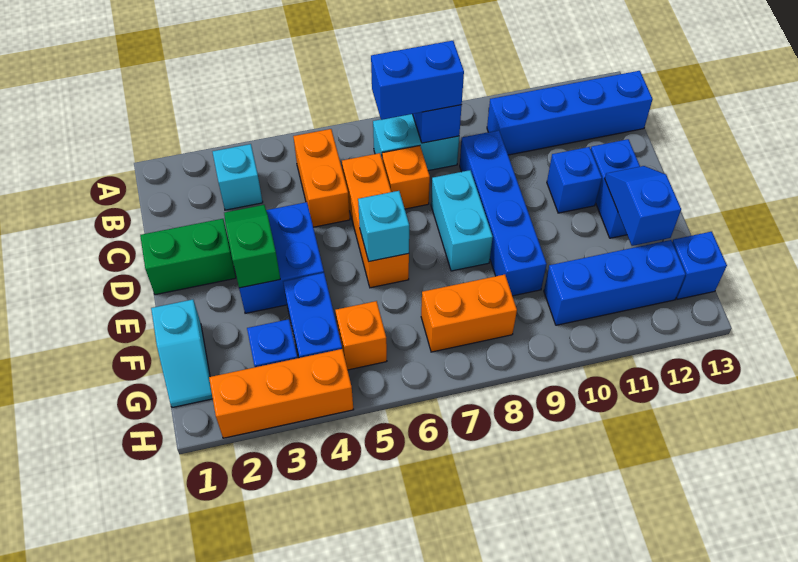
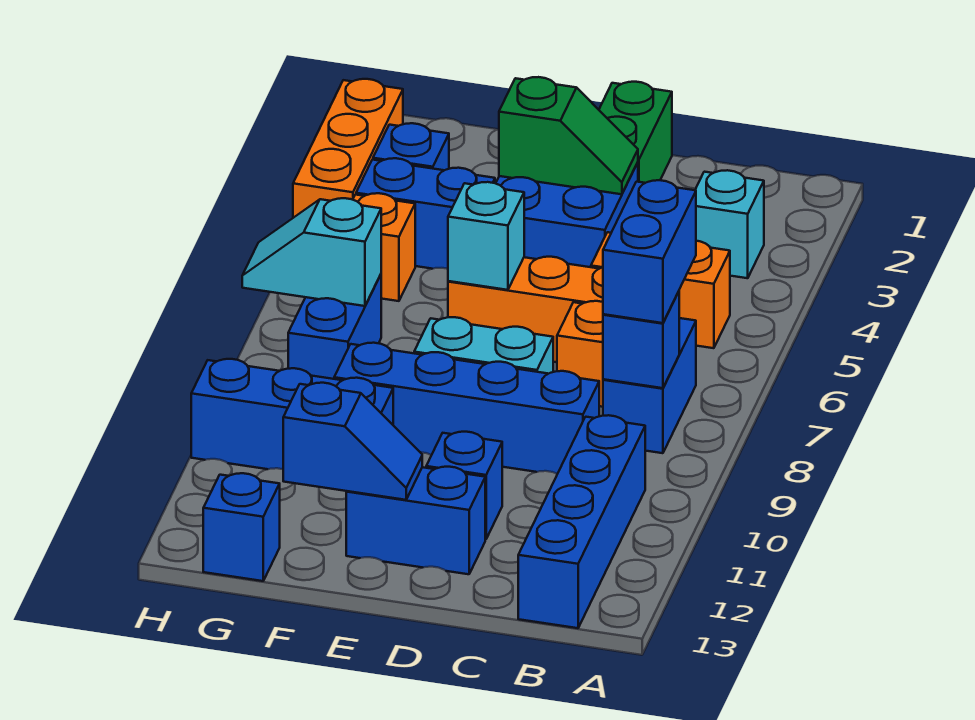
cyan 1x2 brick [373,114,459,171] -> blue 1x2 brick [603,318,696,453]
cyan 1x2 slope [151,300,213,408] -> cyan 1x2 slope moved to [242,198,381,306]
orange 1x2 brick [421,274,517,352] -> blue 1x2 brick [288,275,381,379]
blue 1x3 brick [544,240,686,325] -> blue 1x3 brick turned to [191,359,393,469]

